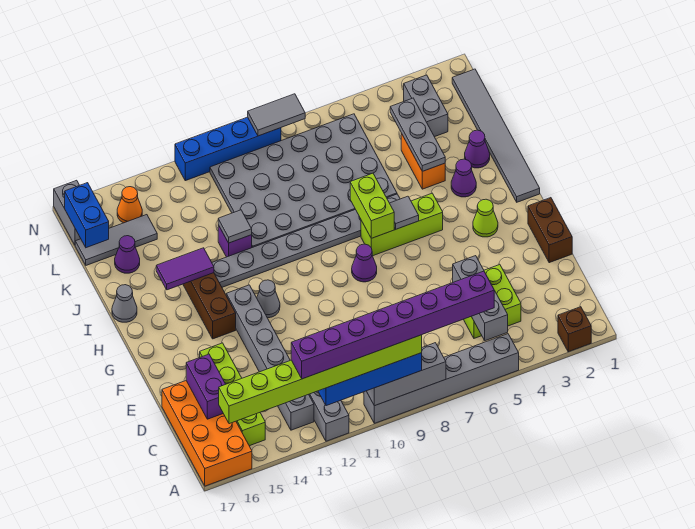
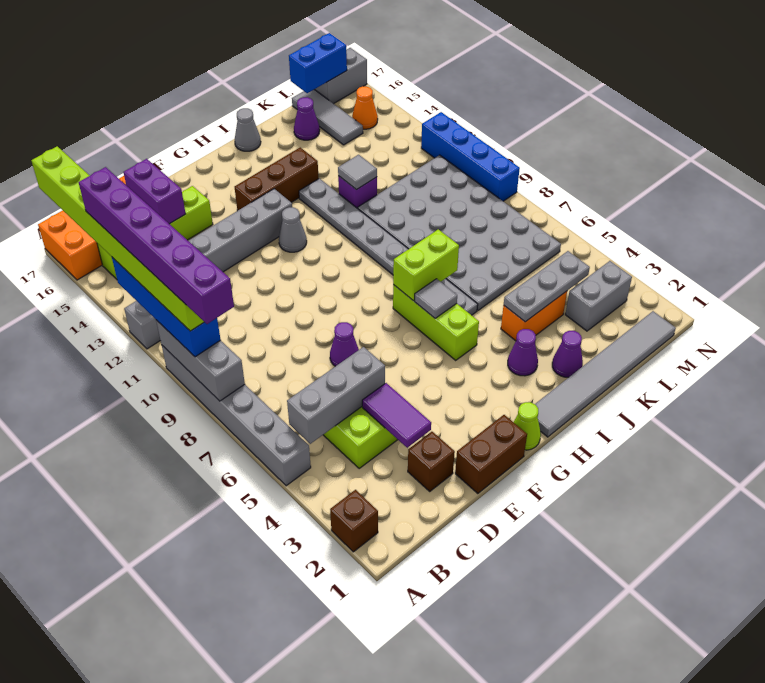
purple 1x8 brick [291,271,494,379] -> purple 1x6 brick [79,167,234,324]
purple 1x2 brick [186,354,226,419] -> purple 1x2 brick turned to [124,159,186,224]
none -> brown 1x1 brick [408,432,455,491]
lime 1x1 cone [473,199,498,237] -> lime 1x1 cone moved to [514,402,541,450]
purple 1x1 cone [352,244,377,282] -> purple 1x1 cone moved to [330,322,359,366]
purple 1x2 tile [156,248,214,290] -> purple 1x2 tile moved to [362,383,431,448]
grey 1x2 tile [248,94,305,136] -> none

